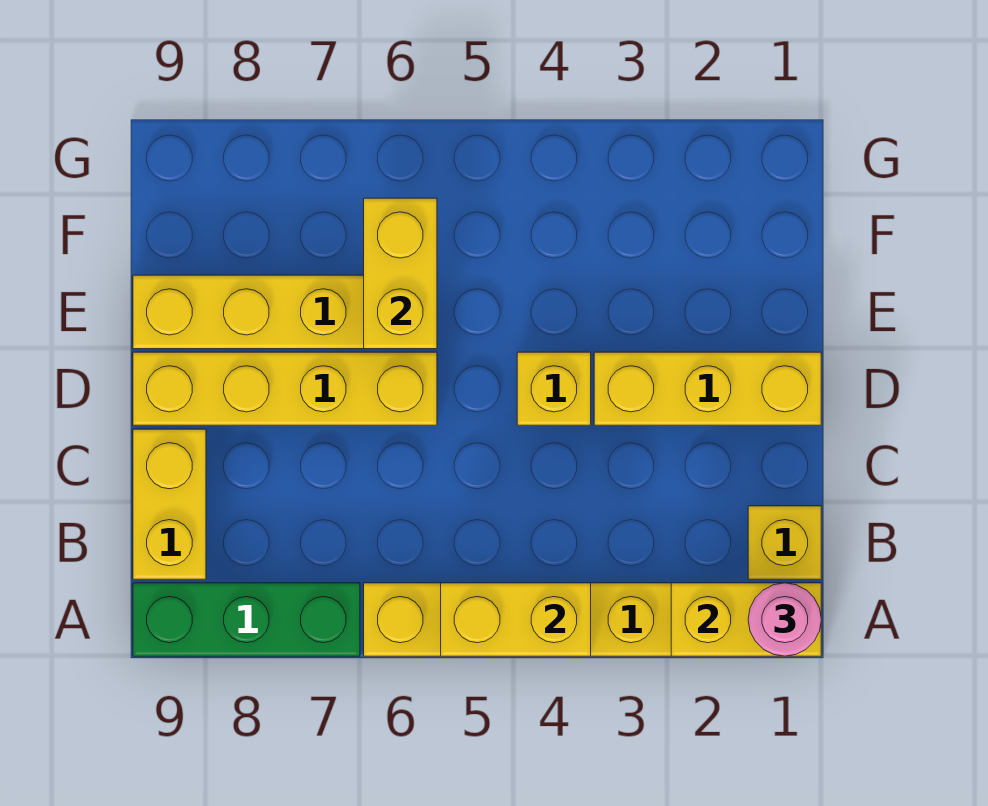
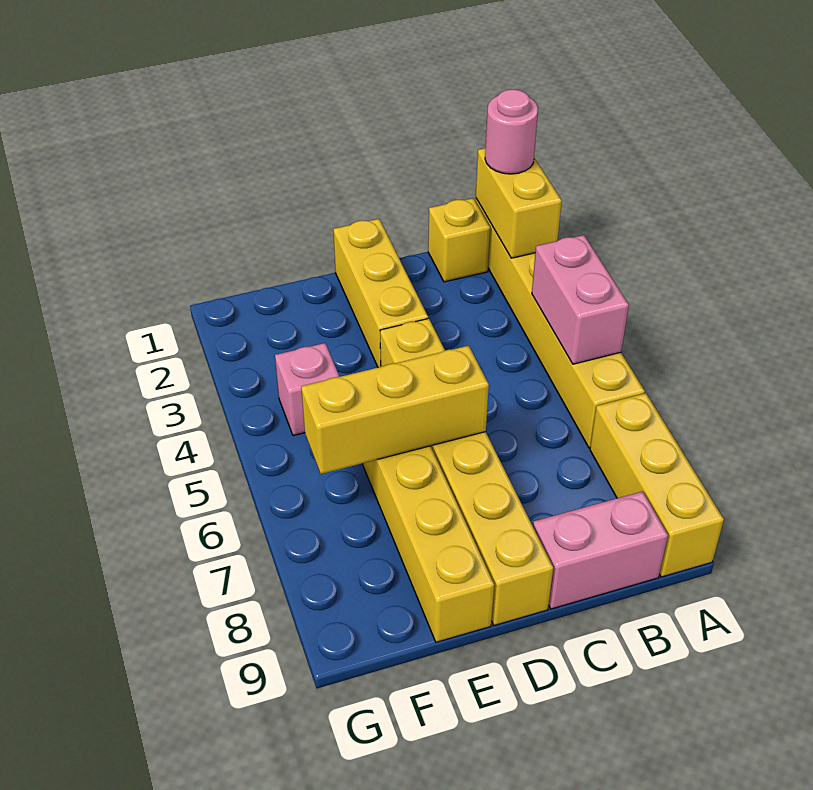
yellow 1x2 brick [441,583,591,656] -> pink 1x2 brick [532,235,629,364]
green 1x3 brick [133,583,360,656] -> yellow 1x3 brick [590,393,724,577]
yellow 1x2 brick [133,429,206,579] -> pink 1x2 brick [533,491,668,609]
yellow 1x2 brick [364,198,437,349] -> yellow 1x3 brick [301,346,489,474]
none -> pink 1x1 brick [275,343,340,436]

